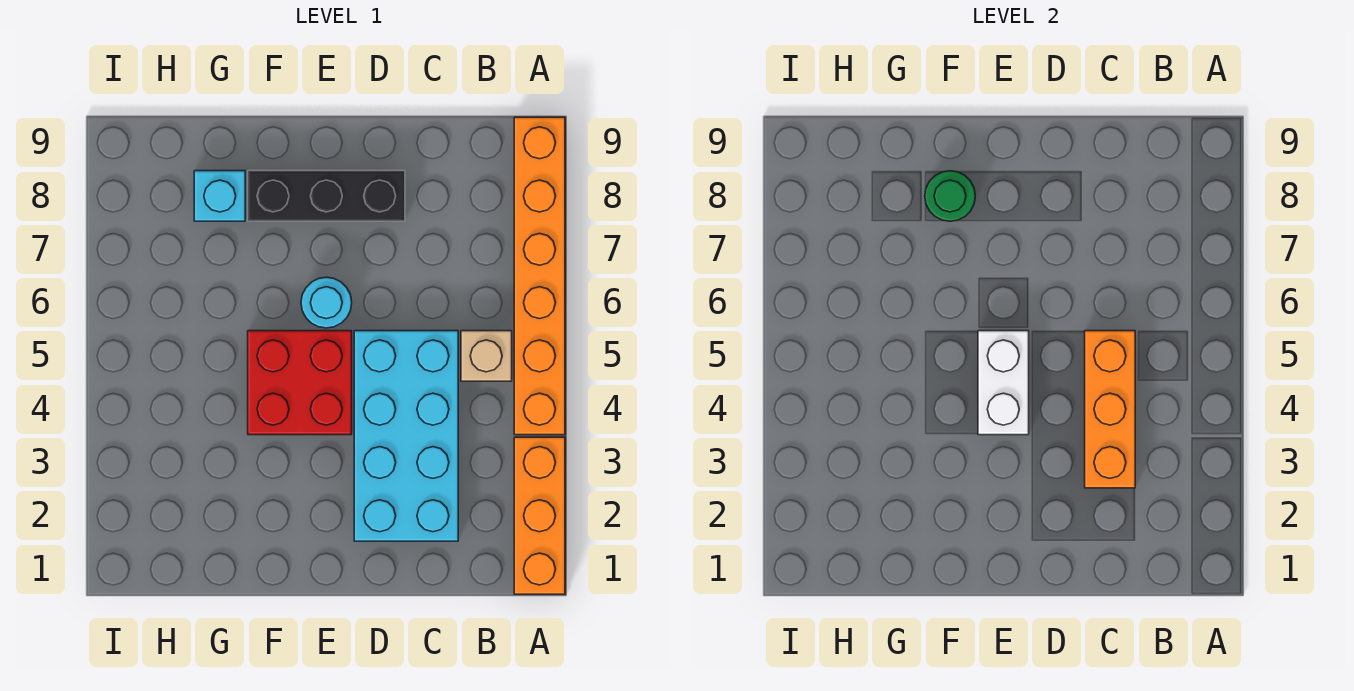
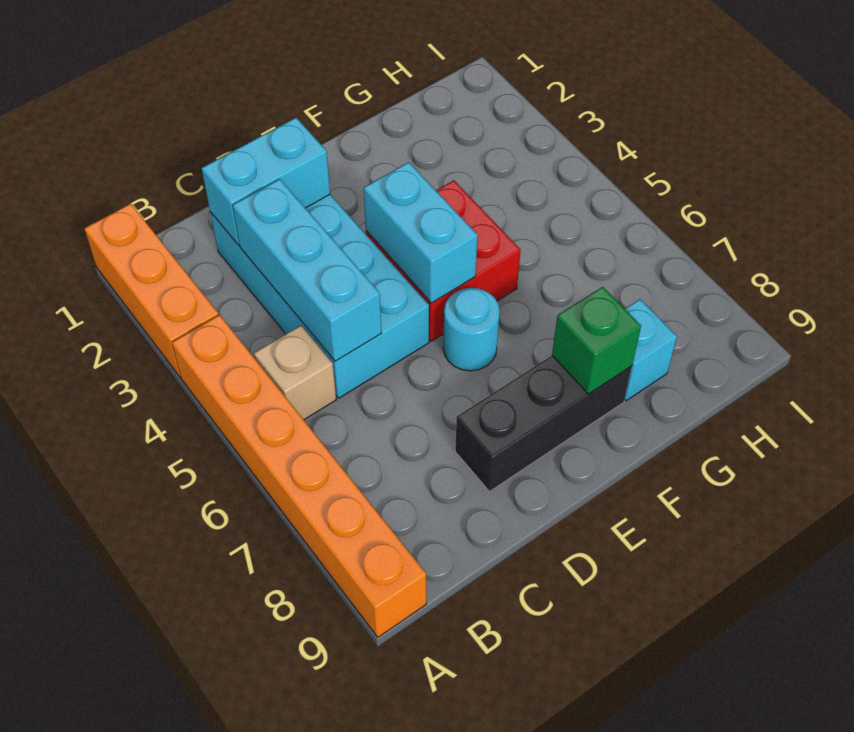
none -> cyan 1x2 brick [202,118,330,245]
orange 1x3 brick [1085,331,1135,488] -> cyan 1x3 brick [233,179,381,361]
white 1x2 brick [978,331,1029,435] -> cyan 1x2 brick [364,162,478,303]
green 1x1 round brick [925,171,975,221] -> green 1x1 brick [552,287,641,394]

